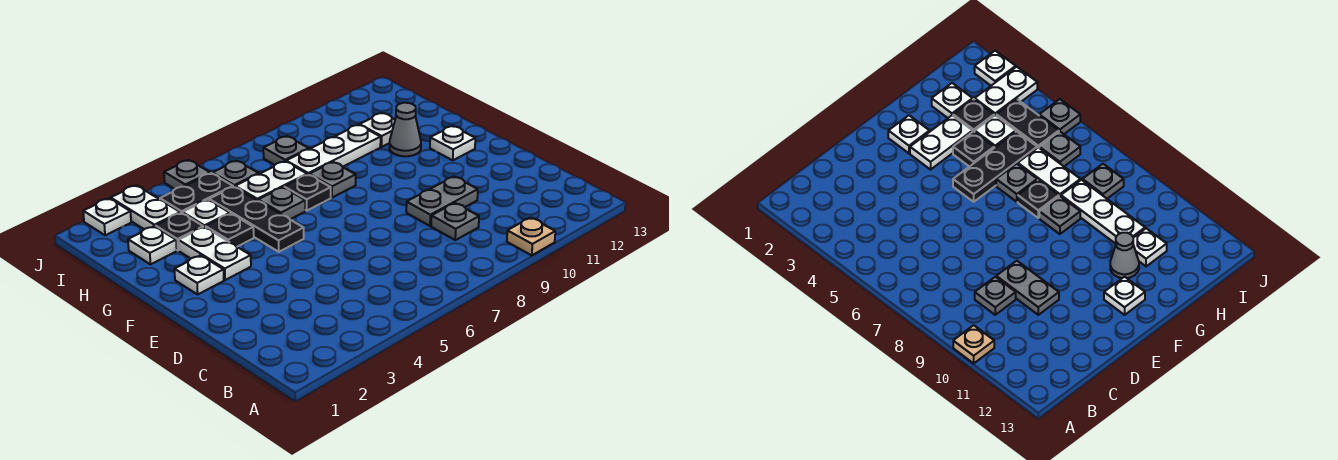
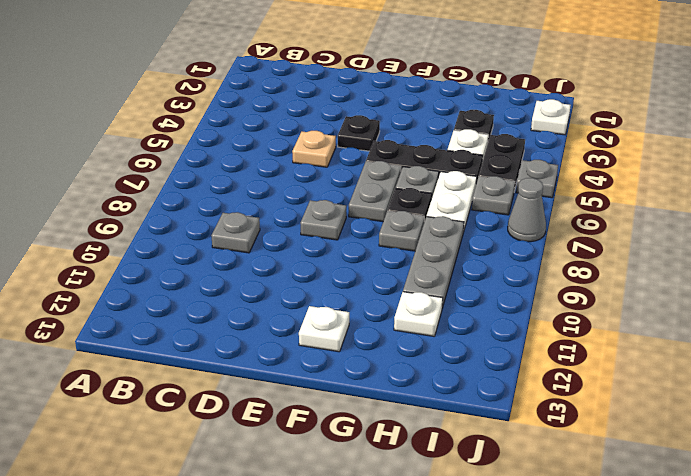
tan 1x1 plate [507,218,555,255] -> tan 1x1 plate moved to [292,131,336,167]
grey 1x2 plate [406,177,478,226] -> grey 1x2 plate moved to [349,161,401,222]
white 1x1 plate [174,255,224,294] -> none
white 1x2 plate [179,227,251,280] -> none
black 1x1 plate [206,214,254,247] -> black 1x1 plate moved to [338,115,380,151]
grey 1x1 cone [389,103,421,156] -> grey 1x1 cone moved to [508,178,546,242]
white 1x1 plate [128,226,177,264] -> none
white 1x3 plate [286,125,381,175] -> grey 1x3 plate [403,216,464,308]
white 1x2 plate [111,185,180,229] -> none
grey 1x1 plate [263,136,309,165] -> grey 1x1 plate moved to [300,200,346,240]

